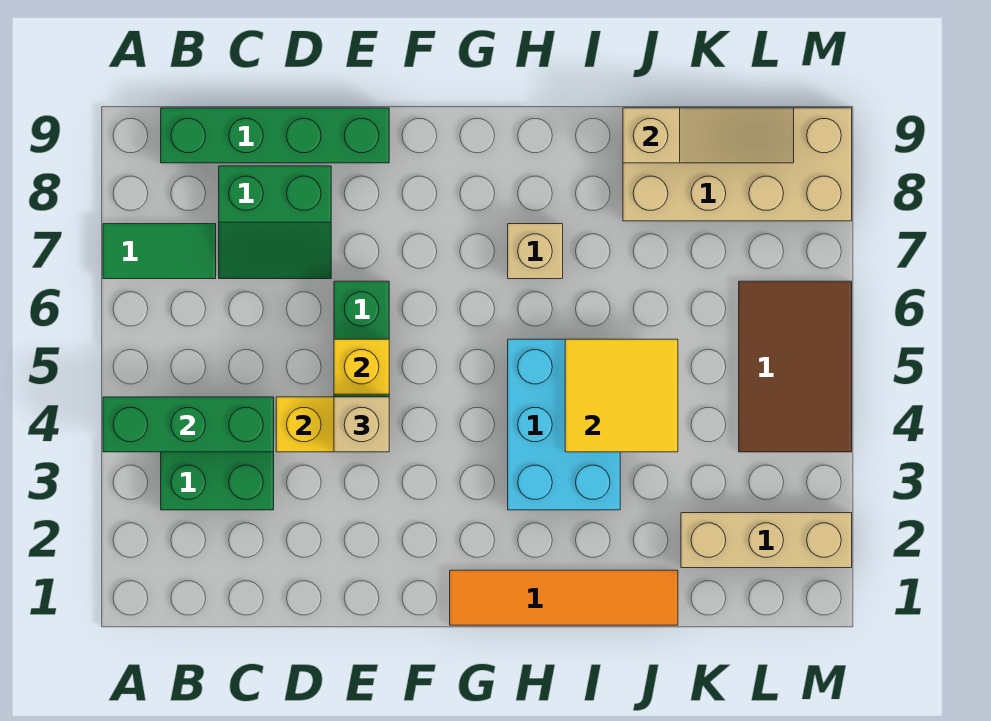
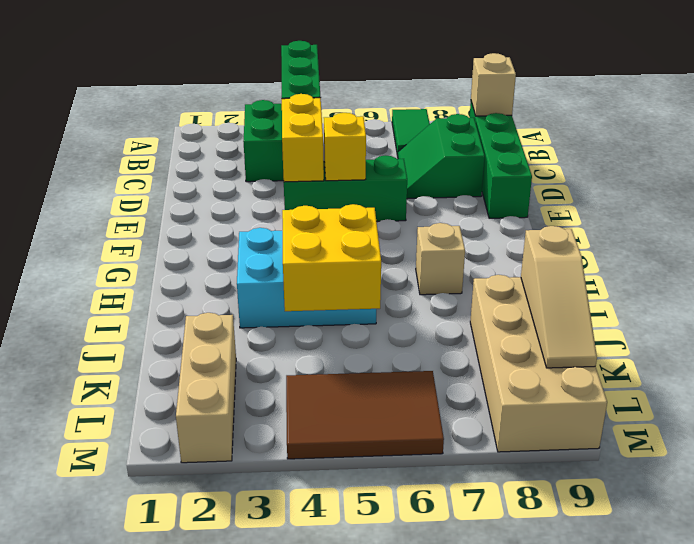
tan 1x1 brick [334,397,389,452] -> tan 1x1 brick moved to [471,53,516,116]
orange 1x4 tile [450,570,678,625] -> none
yellow 2x2 tile [565,339,678,452] -> yellow 2x2 brick [282,204,381,311]

